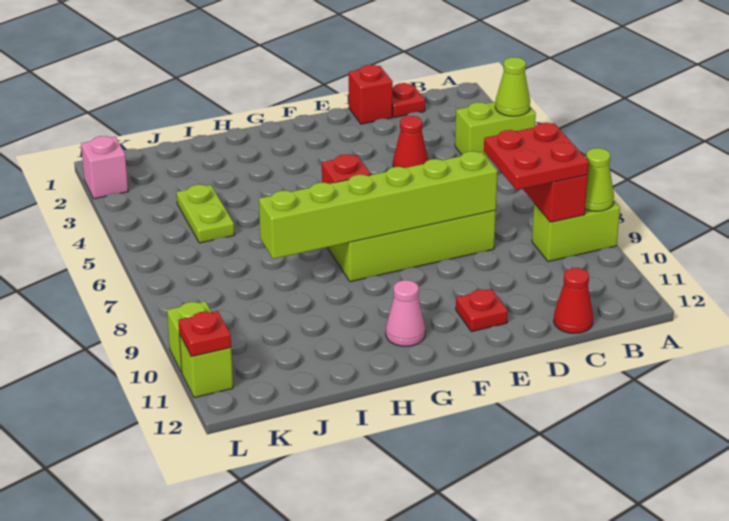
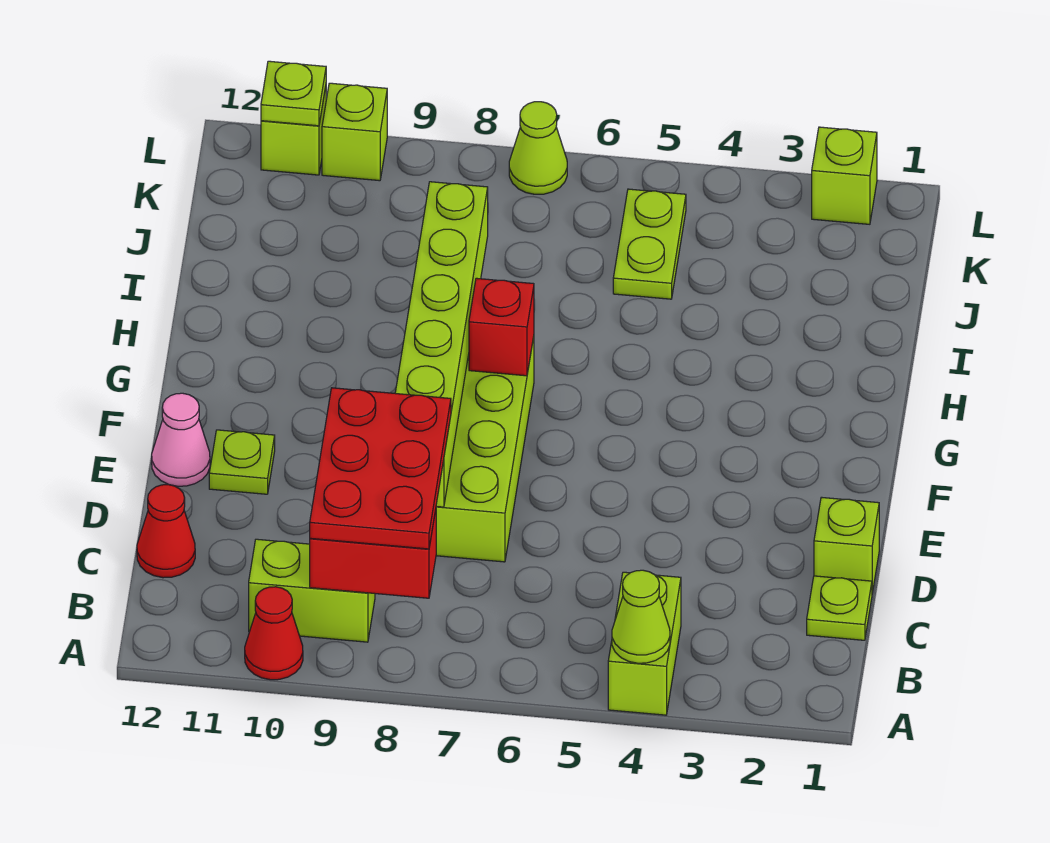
lime 1x2 brick [532,201,620,262] -> lime 1x2 brick turned to [249,539,375,642]
lime 1x1 cone [585,148,614,211] -> lime 1x1 cone moved to [509,102,567,194]
red 2x2 plate [484,123,589,190] -> red 2x3 plate [310,388,451,549]
red 1x1 plate [392,83,425,118] -> lime 1x1 plate [807,576,872,640]
red 1x1 brick [349,65,393,124] -> lime 1x1 brick [814,497,879,593]
red 1x1 cone [393,116,428,168] -> red 1x1 cone moved to [245,587,303,680]
red 1x1 plate [456,289,508,332] -> lime 1x1 plate [209,430,275,494]
pink 1x1 cone [386,280,425,346] -> pink 1x1 cone moved to [152,393,210,486]
lime 1x2 plate [177,185,234,243] -> lime 1x2 plate turned to [613,189,686,299]
pink 1x1 brick [81,136,128,199] -> lime 1x1 brick [812,127,877,224]
red 1x1 plate [178,311,231,357] -> lime 1x1 plate [261,61,326,126]

